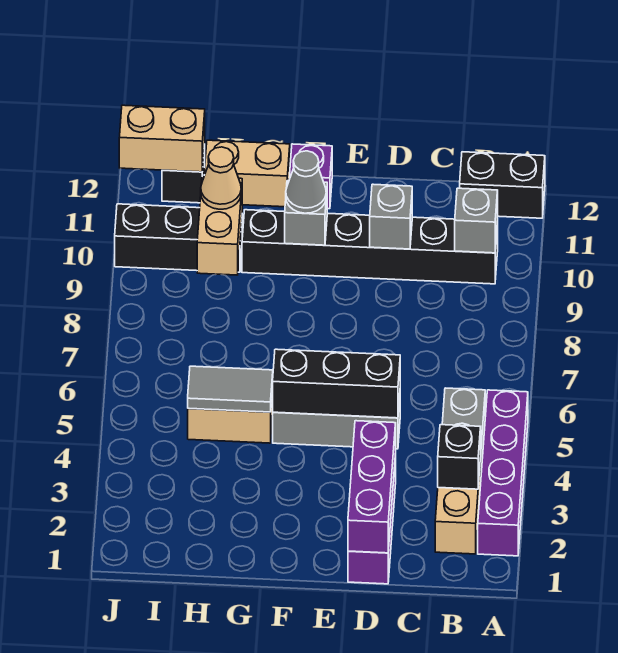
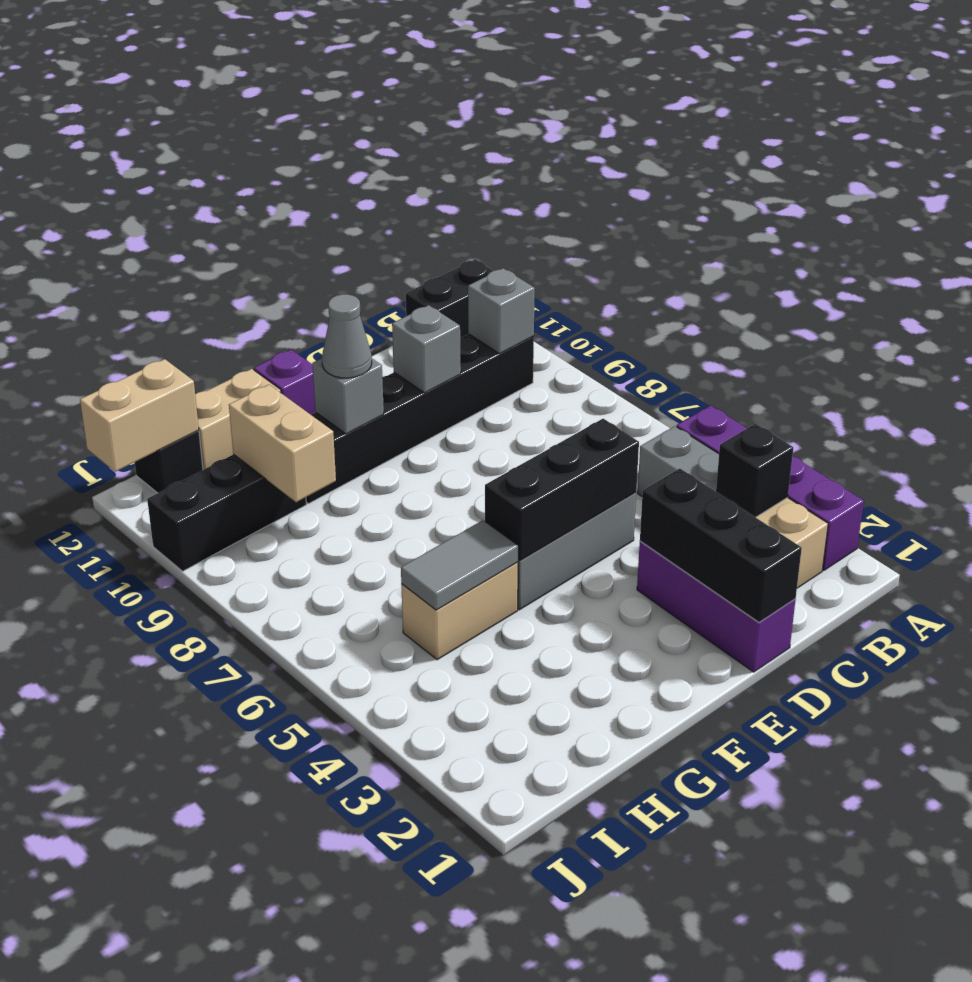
purple 1x3 brick [348,421,396,553] -> black 1x3 brick [640,469,802,622]
tan 1x1 cone [201,147,241,209] -> none

